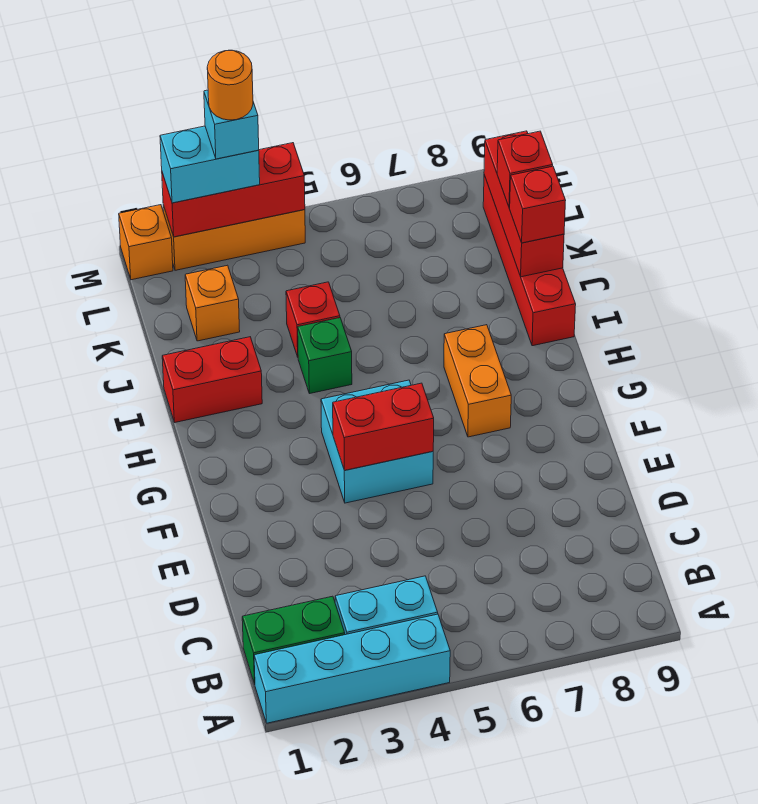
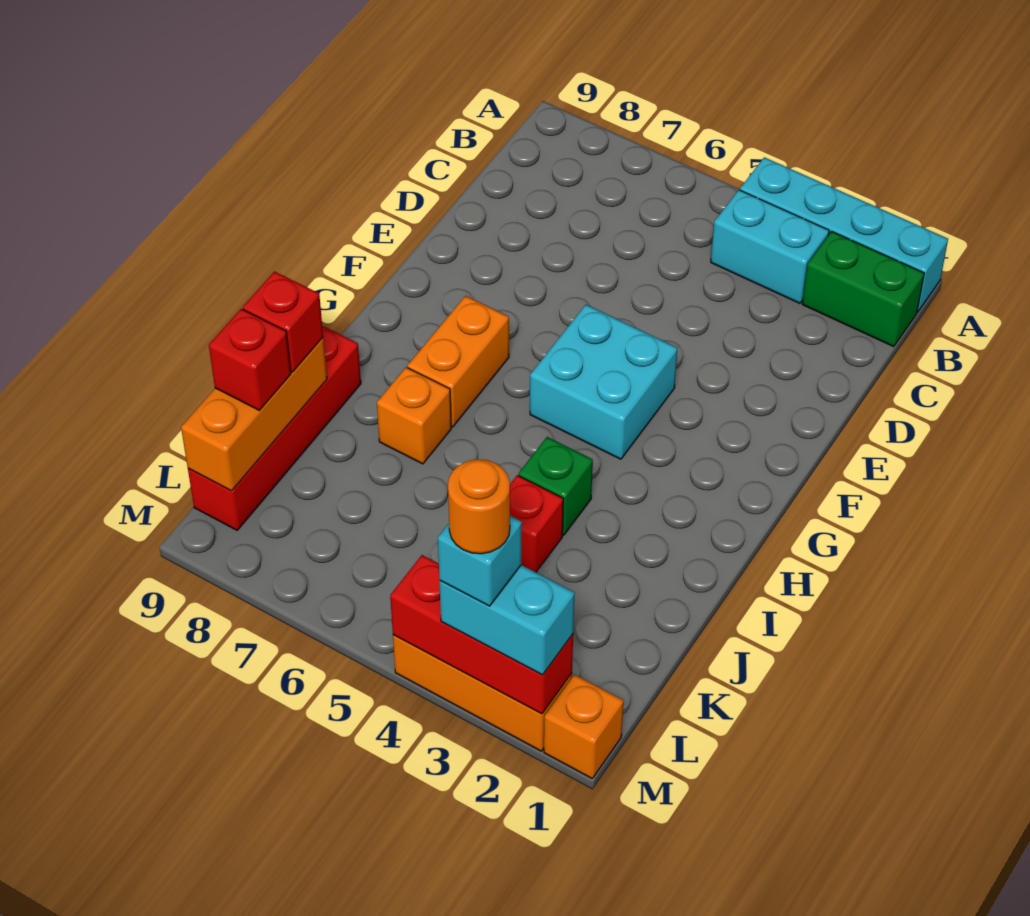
red 1x2 brick [333,383,434,471] -> none
red 1x2 brick [162,337,262,422] -> none
red 1x3 brick [484,131,564,277] -> orange 1x3 brick [181,338,327,491]
orange 1x1 brick [185,265,240,341] -> orange 1x1 brick moved to [377,367,451,464]

